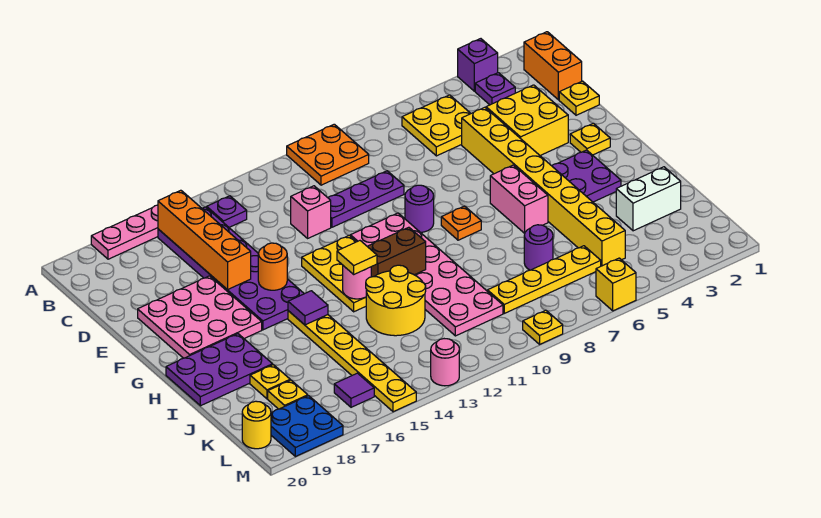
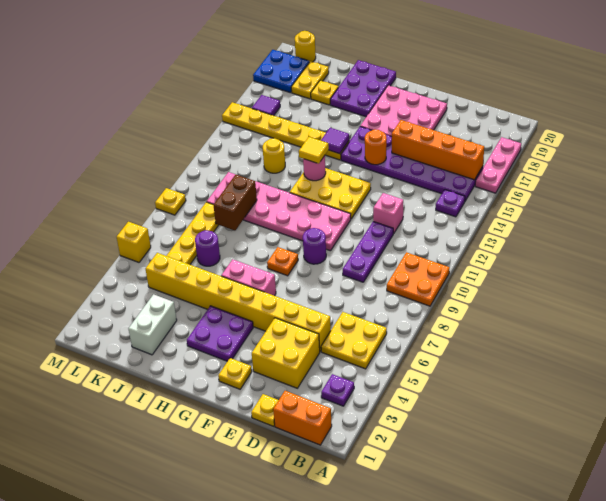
purple 1x1 brick [458,39,498,91] -> none
brown 1x2 brick [367,227,426,277] -> brown 1x2 brick moved to [213,175,257,231]
yellow 2x2 round brick [366,265,426,336] -> yellow 1x1 round brick [263,138,285,173]
yellow 1x1 plate [268,380,308,409] -> yellow 1x2 plate [291,61,329,99]
pink 1x1 round brick [431,339,459,386] -> none

